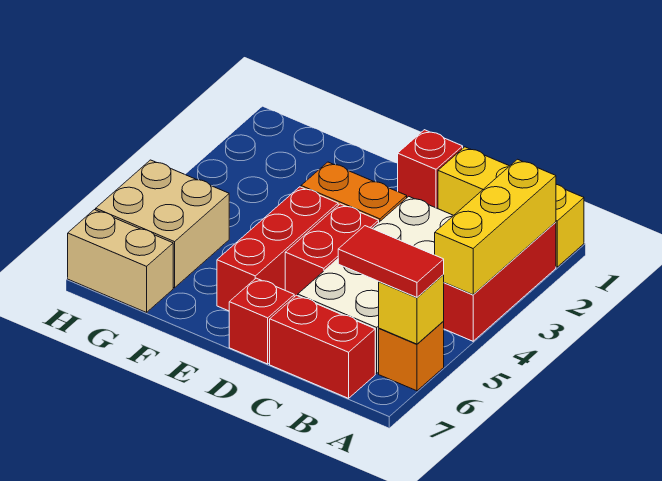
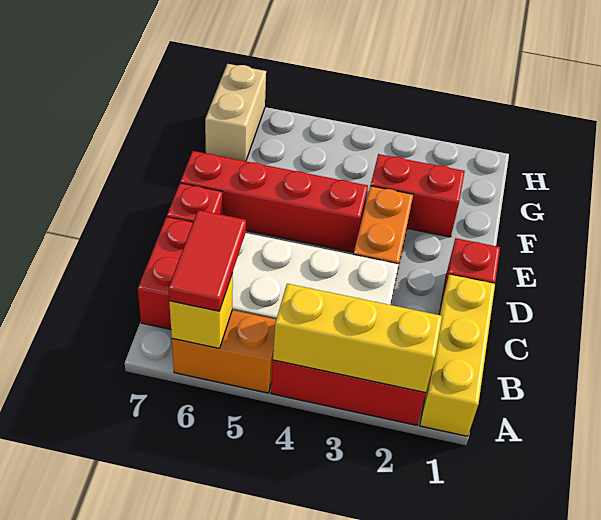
orange 1x1 brick [379,321,444,391] -> orange 1x2 brick [172,310,276,393]
red 1x2 brick [285,204,379,297] -> red 1x2 brick moved to [370,154,465,237]
red 1x3 brick [217,187,338,311] -> red 1x4 brick [180,151,368,252]
tan 2x2 brick [96,160,229,288] -> none

